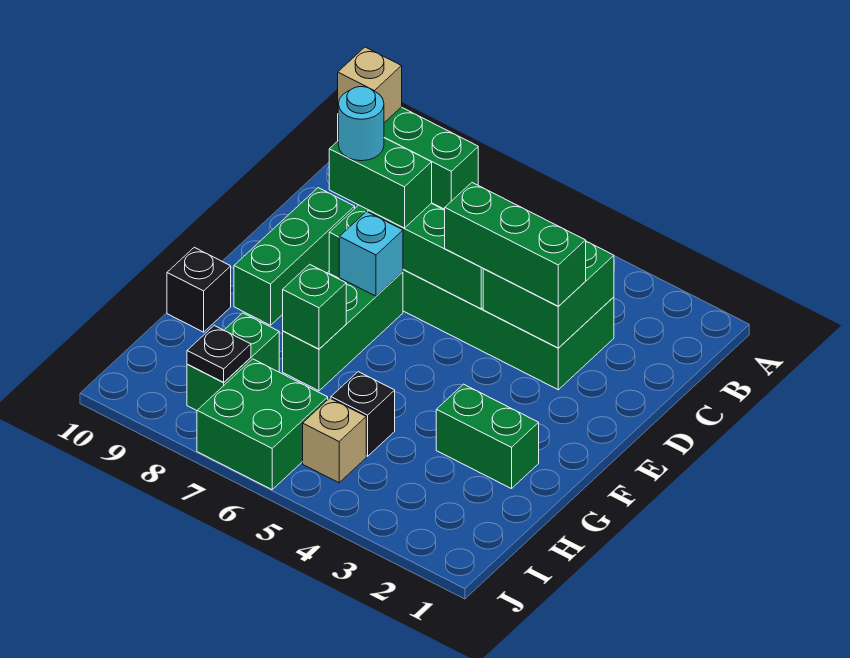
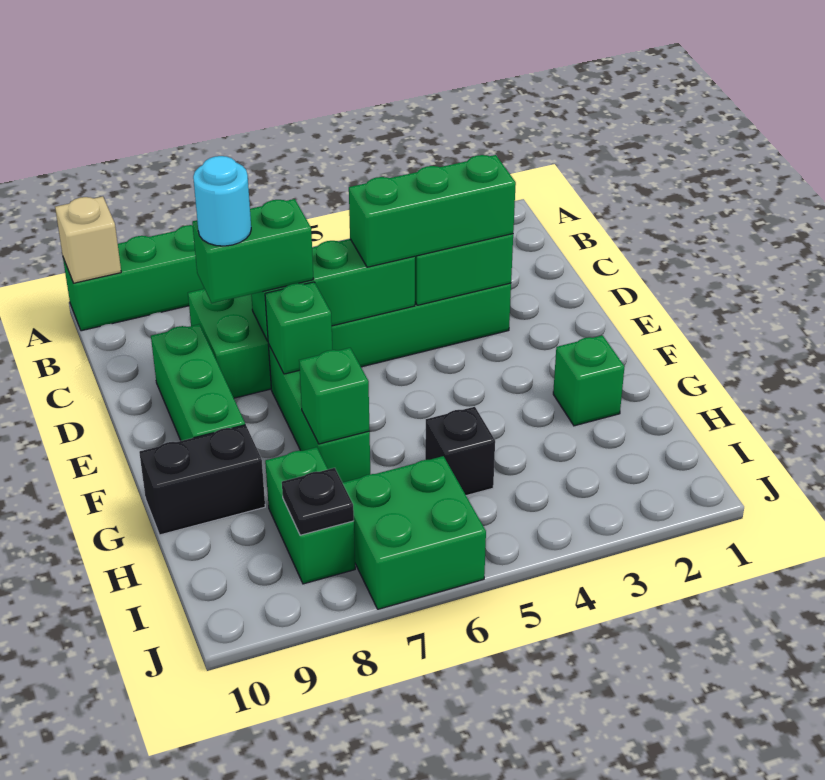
cyan 1x1 brick [339,212,403,296] -> green 1x1 brick [265,282,332,374]
green 1x2 brick [436,384,539,489] -> green 1x1 brick [553,335,625,426]
black 1x1 brick [167,247,231,332] -> black 1x2 brick [139,425,265,535]
tan 1x1 brick [303,398,366,483] -> none

